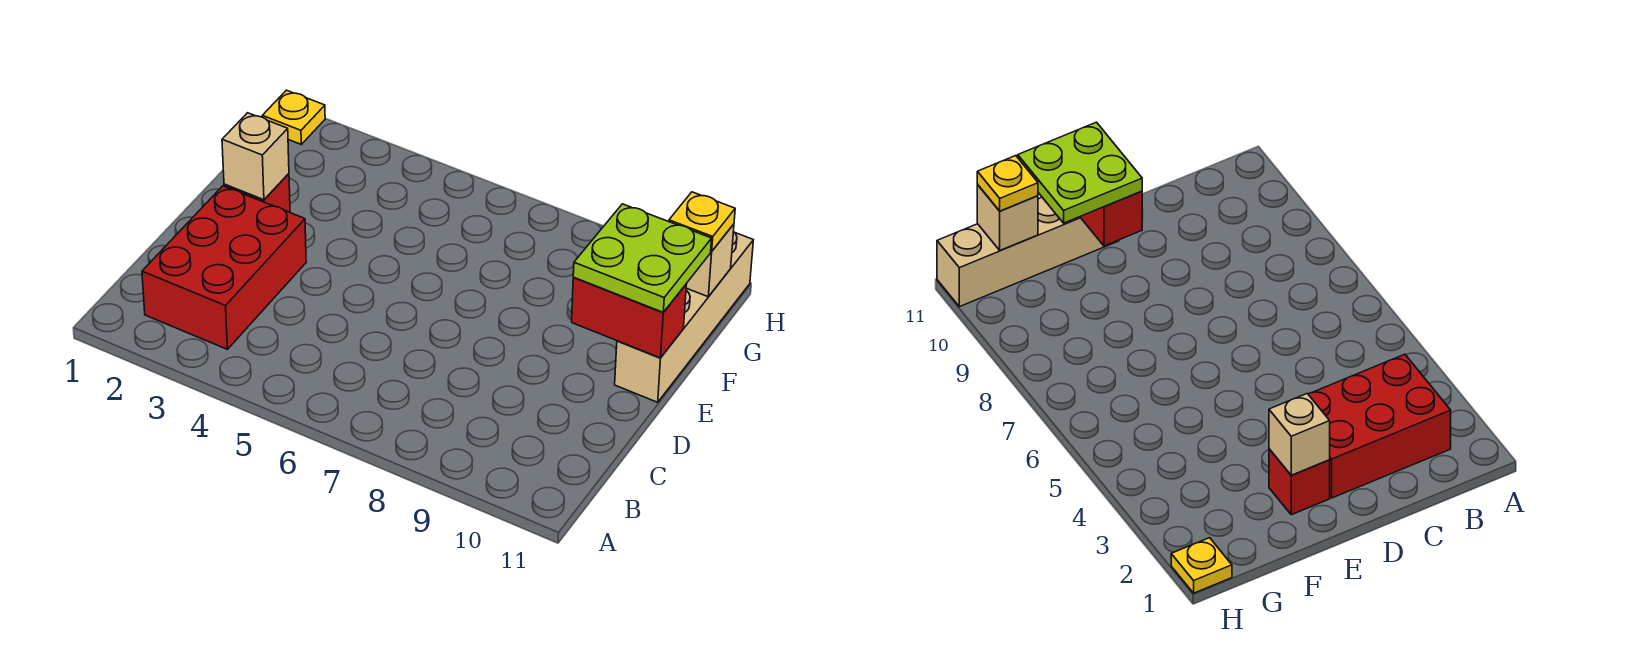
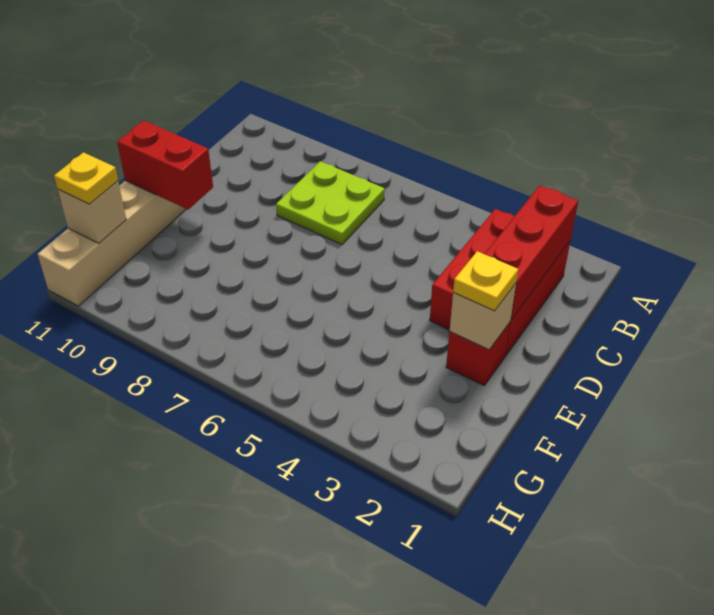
none -> red 1x3 brick [485,185,578,319]
lime 2x2 plate [573,204,712,312] -> lime 2x2 plate moved to [276,161,385,245]
yellow 1x1 plate [262,90,325,144] -> yellow 1x1 plate moved to [453,251,518,311]

